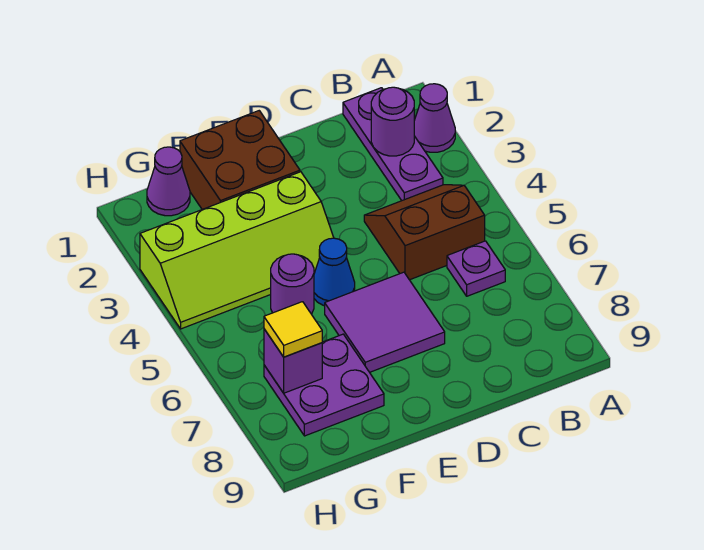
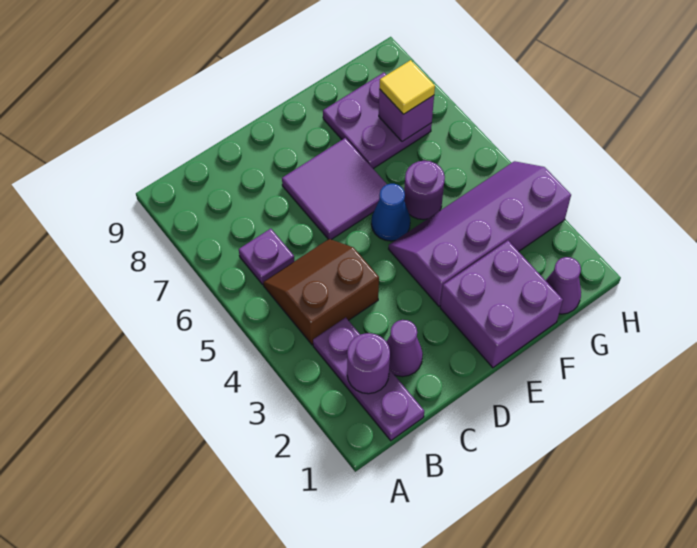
purple 1x1 cone [414,84,455,152] -> purple 1x1 cone moved to [386,320,423,377]
brown 2x2 slope [364,185,485,280] -> brown 2x2 slope turned to [263,239,379,345]
brown 2x2 brick [180,111,300,209] -> purple 2x2 brick [440,241,563,368]
lime 2x4 slope [140,172,334,329] -> purple 2x4 slope [389,161,571,306]

